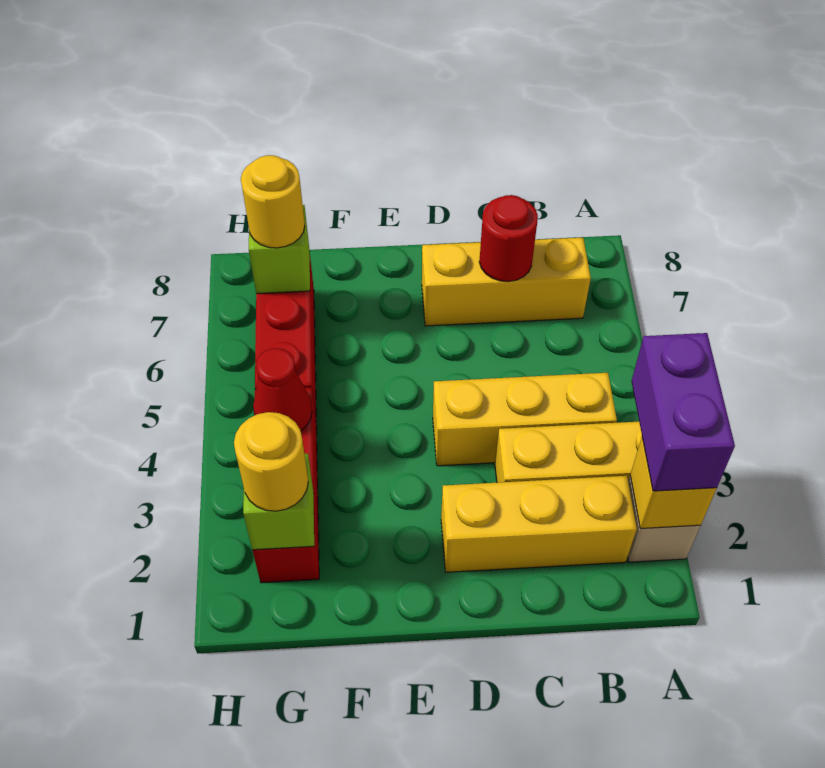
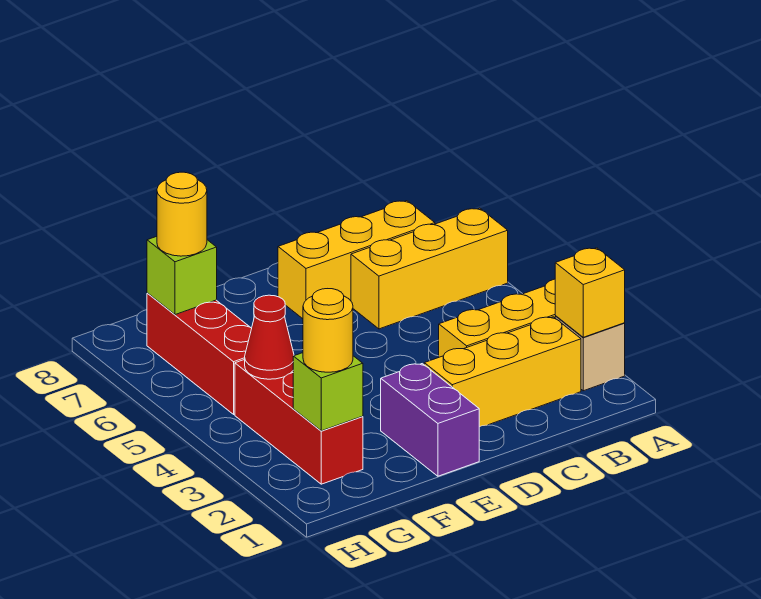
purple 1x2 brick [631,333,735,491] -> purple 1x2 brick moved to [381,364,479,476]
yellow 1x3 brick [433,373,617,466] -> yellow 1x3 brick moved to [351,208,508,329]
red 1x1 round brick [479,195,538,282] -> none

